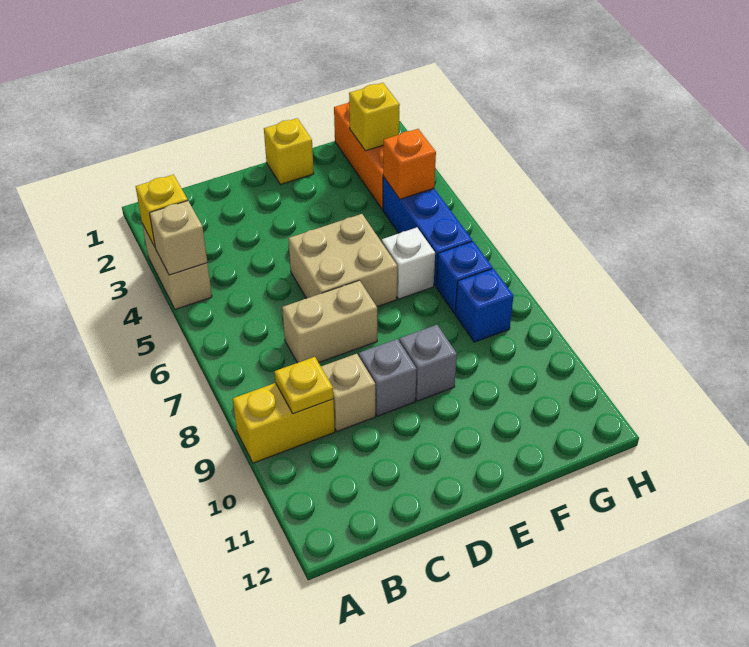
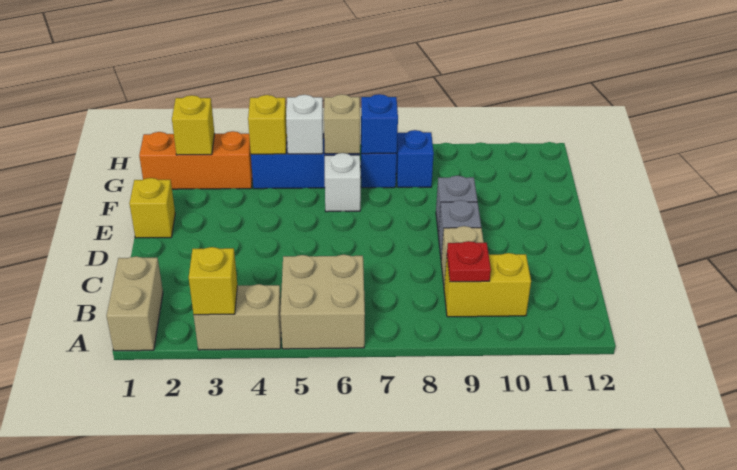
tan 1x1 brick [150,201,207,275] -> tan 1x1 brick moved to [324,95,360,154]
yellow 1x2 brick [233,383,335,463] -> yellow 1x2 brick turned to [444,253,531,317]
yellow 1x1 plate [275,357,333,414] -> red 1x1 plate [447,241,491,282]
tan 1x2 brick [282,280,377,363] -> tan 1x2 brick moved to [106,256,163,351]
tan 2x2 brick [288,214,397,307] -> tan 2x2 brick moved to [280,255,365,349]
orange 1x1 brick [383,129,436,199] -> yellow 1x1 brick [248,95,287,154]
none -> white 1x1 brick [286,95,323,154]
none -> blue 1x1 brick [361,94,398,154]

